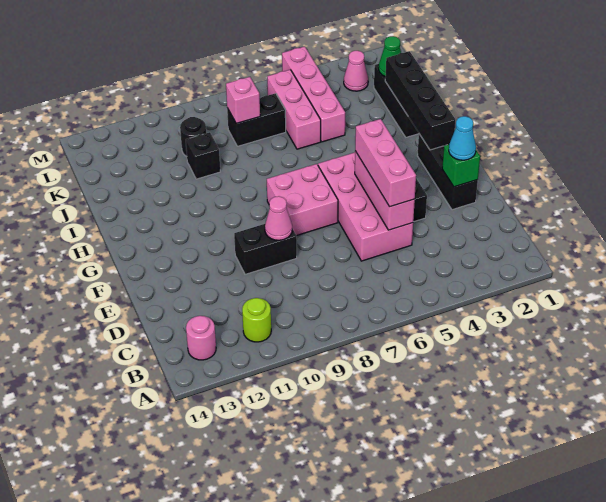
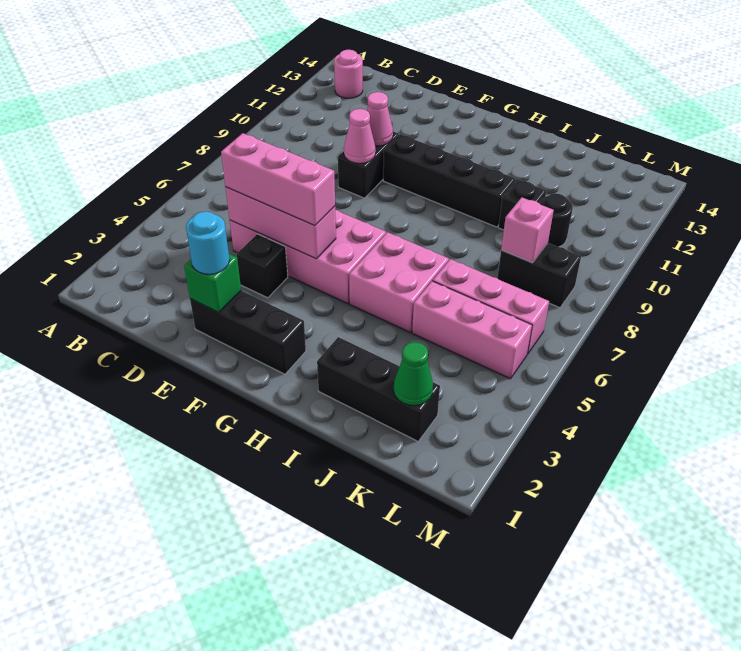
lime 1x1 round brick [242,298,271,342] -> none
cyan 1x1 cone [449,116,476,160] -> cyan 1x1 round brick [186,211,230,274]
pink 2x2 brick [267,164,338,236] -> pink 2x2 brick moved to [349,232,449,333]
black 1x4 brick [385,51,455,150] -> black 1x4 brick moved to [383,134,515,227]
pink 1x4 brick [282,46,345,142] -> pink 1x3 brick [412,281,532,379]
black 1x2 brick [227,93,286,146] -> black 1x2 brick turned to [497,243,581,308]
pink 1x1 cone [344,51,368,91] -> pink 1x1 cone moved to [367,92,393,146]

